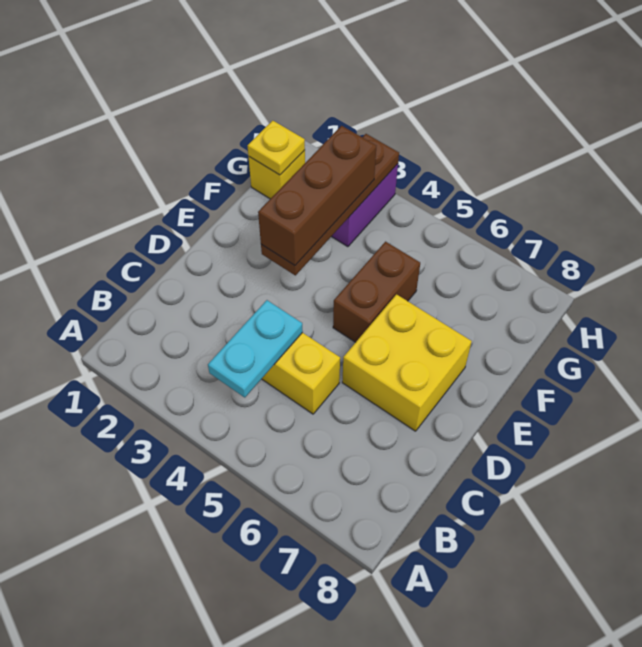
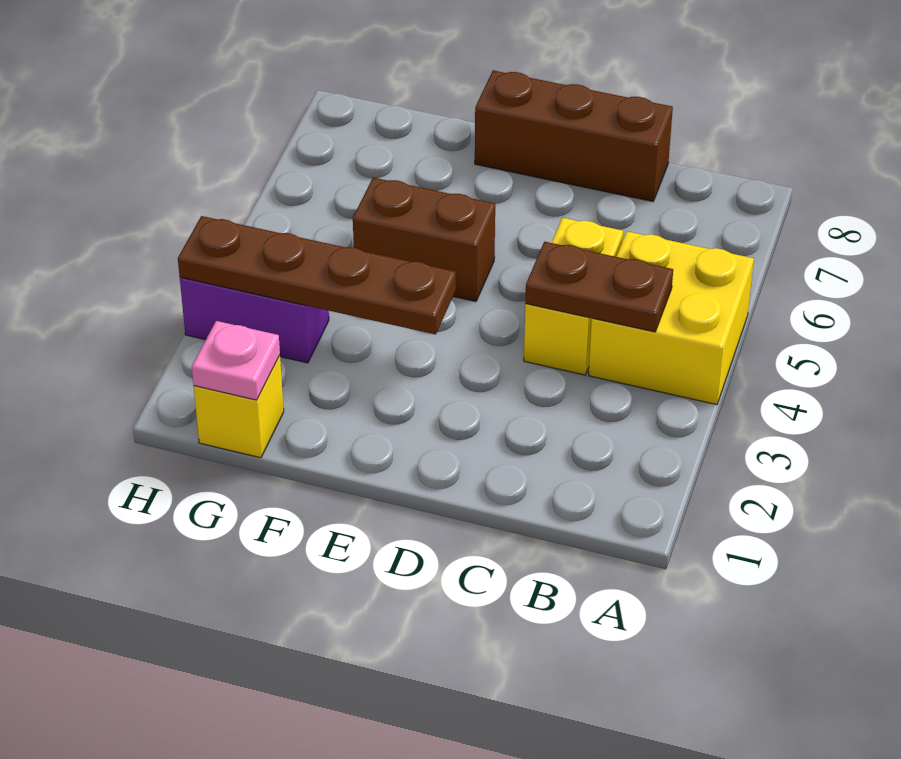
cyan 1x2 plate [208,300,303,397] -> brown 1x2 plate [525,242,673,332]
yellow 2x2 brick [342,294,472,431] -> yellow 2x2 brick moved to [589,231,754,405]
brown 1x3 brick [258,126,376,265] -> brown 1x3 brick moved to [475,70,673,201]
yellow 1x1 plate [248,121,305,175] -> pink 1x1 plate [192,321,280,400]

